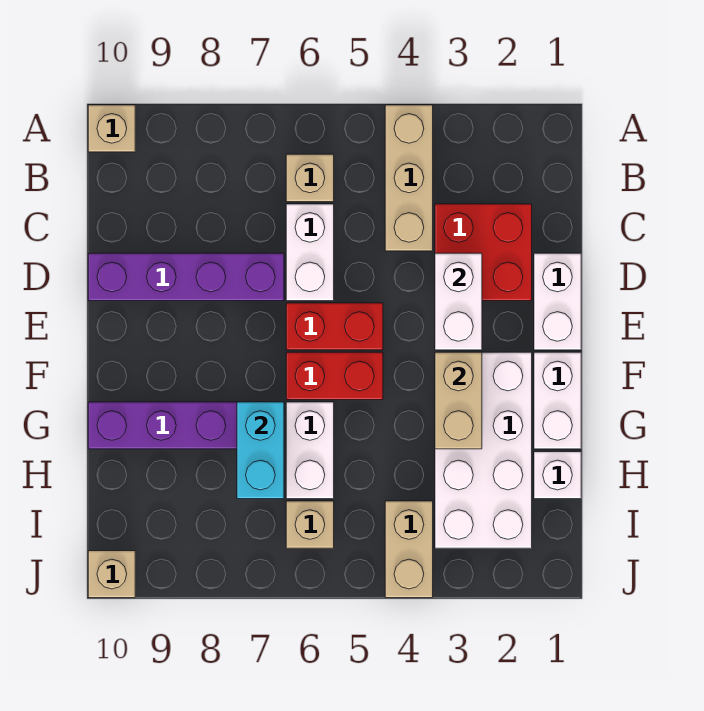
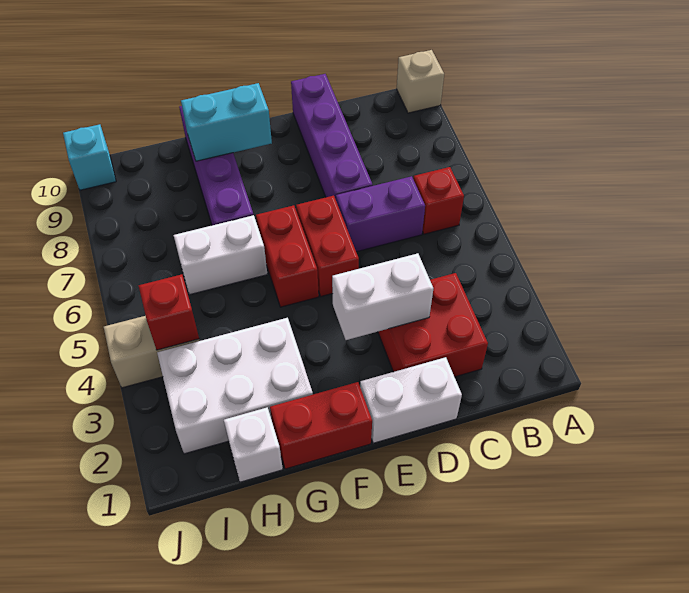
tan 1x3 brick [385,105,433,251] -> none
tan 1x1 brick [286,154,334,202] -> red 1x1 brick [413,167,464,234]
white 1x2 brick [286,204,334,301] -> purple 1x2 brick [336,176,425,252]
white 1x2 brick [534,352,581,449] -> red 1x2 brick [270,382,372,469]
white 2x4 brick [435,352,532,548] -> white 2x3 brick [157,318,313,454]
tan 1x2 brick [435,352,482,449] -> none
cyan 1x2 brick [237,402,284,499] -> cyan 1x2 brick moved to [181,83,272,161]
none -> red 1x1 brick [139,274,199,350]
tan 1x1 brick [286,501,334,548] -> none
tan 1x1 brick [88,551,135,598] -> cyan 1x1 brick [63,124,116,190]

